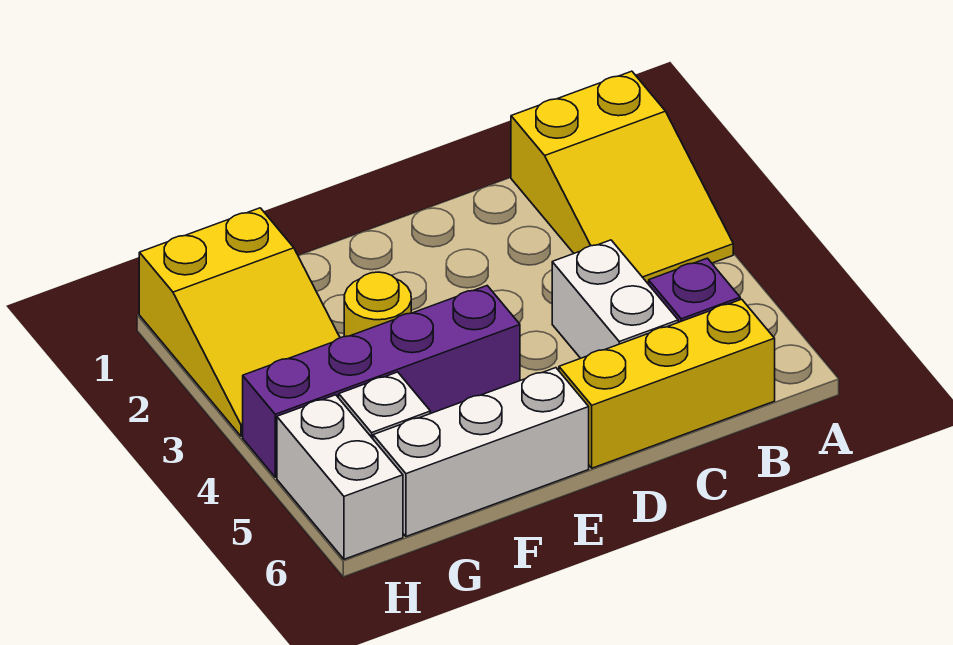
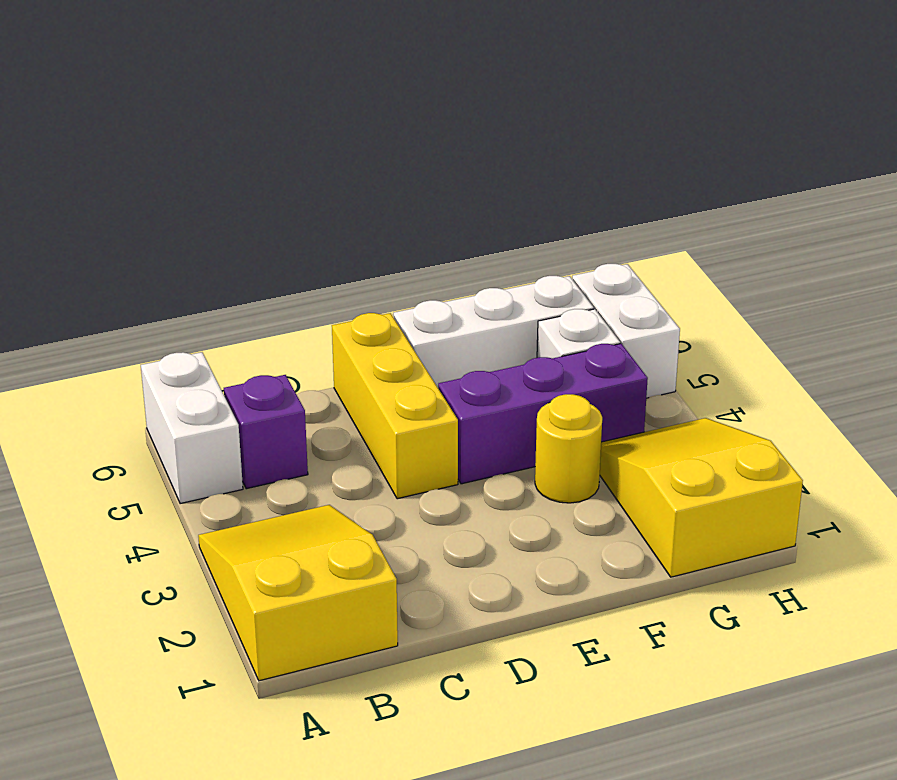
yellow 1x3 brick [559,299,775,468] -> yellow 1x3 brick turned to [332,313,458,499]
white 1x2 brick [552,240,678,358] -> white 1x2 brick moved to [141,352,243,504]
purple 1x4 brick [243,286,520,477] -> purple 1x3 brick [438,344,648,484]

